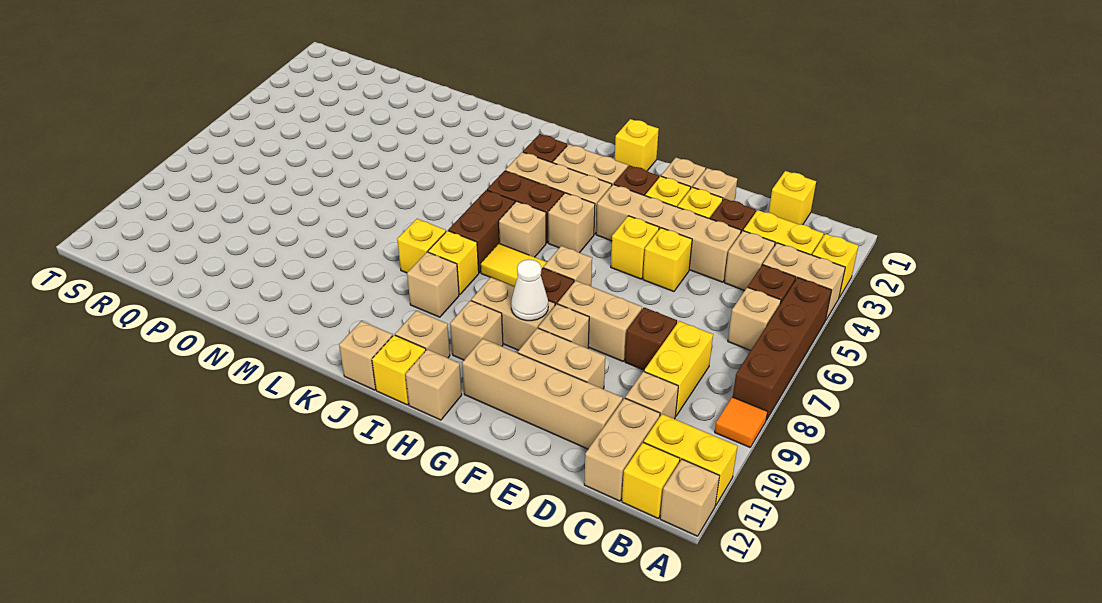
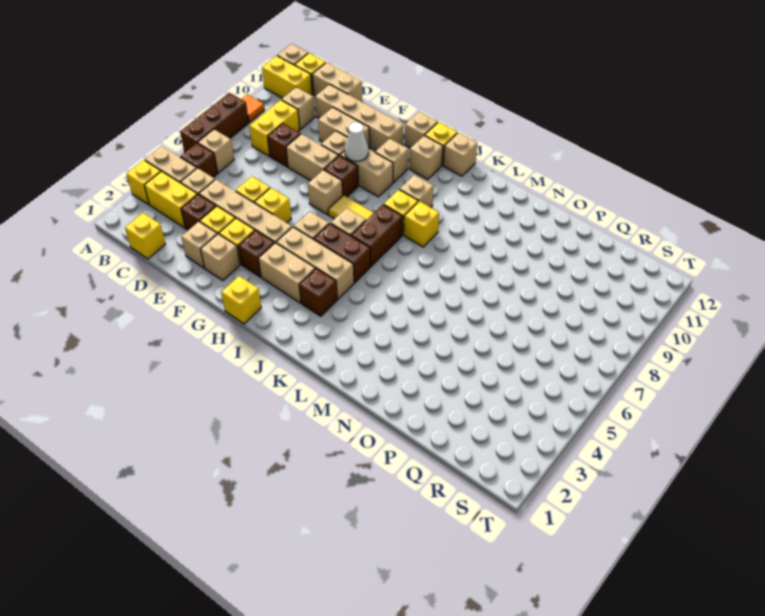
brown 1x4 brick [733,278,832,420] -> brown 1x3 brick [180,93,249,152]
tan 1x2 brick [584,398,660,501] -> tan 1x2 brick turned to [312,62,362,102]

